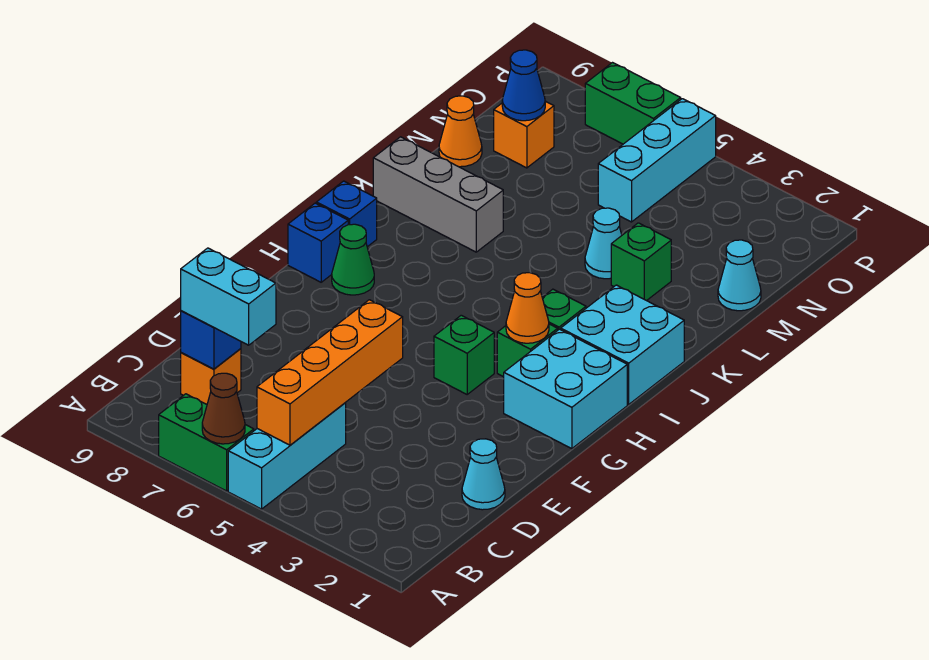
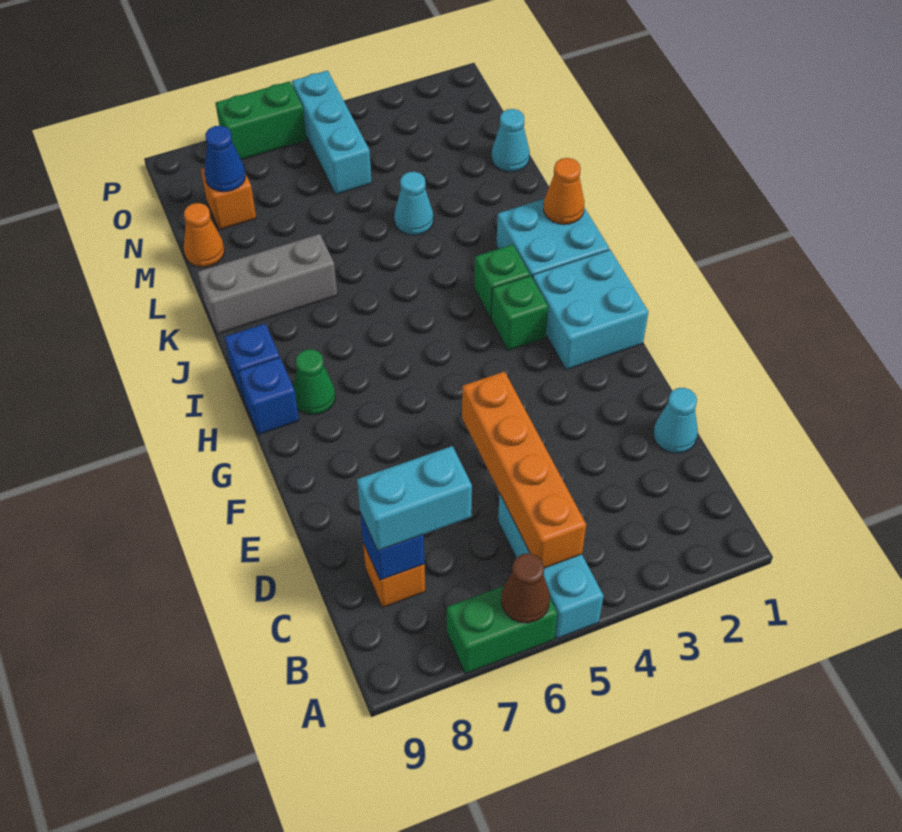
green 1x1 brick [434,315,494,394] -> none
orange 1x1 cone [506,273,549,343] -> orange 1x1 cone moved to [543,158,584,224]
green 1x1 brick [611,223,671,301] -> none

